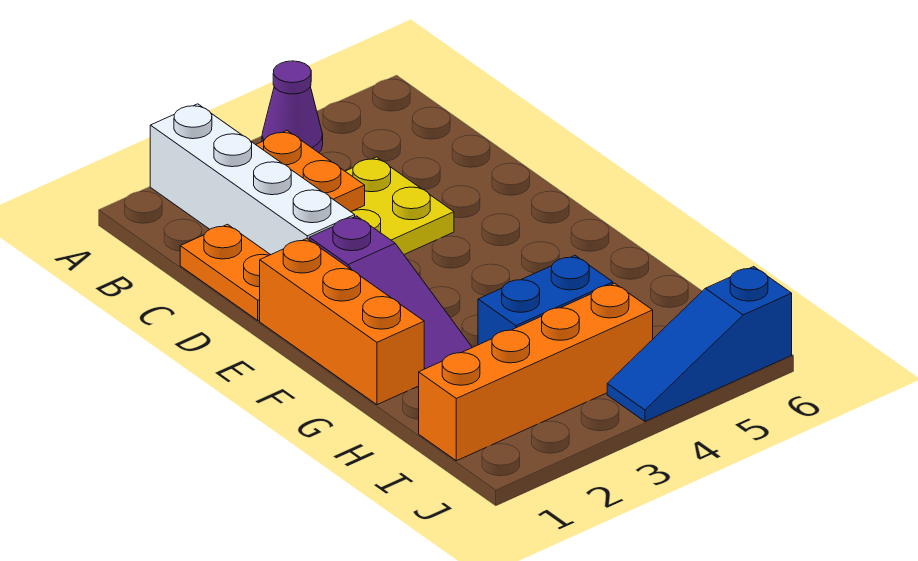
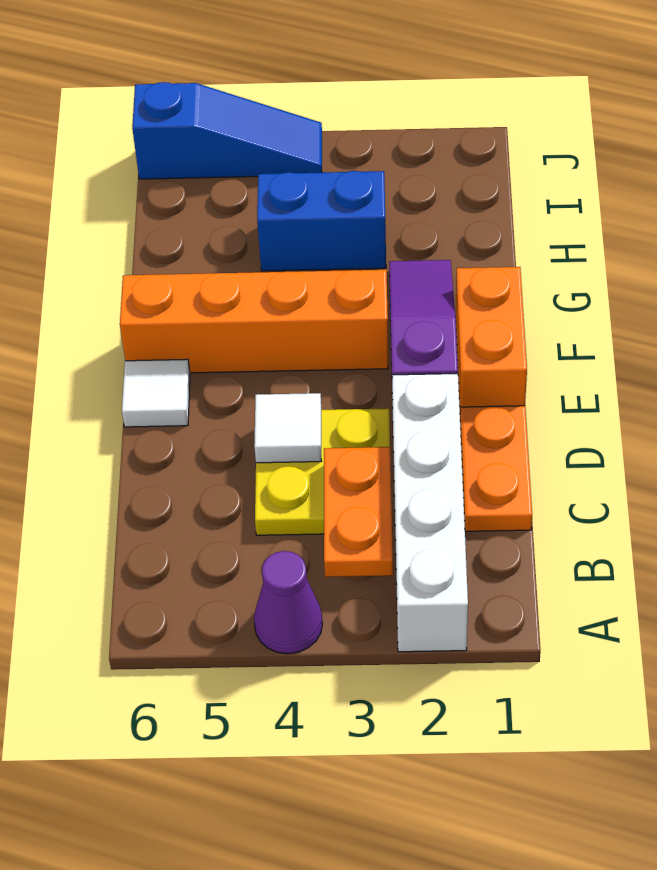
none -> white 1x1 tile [254,393,321,463]
orange 1x3 brick [260,239,424,405] -> orange 1x2 brick [456,267,527,411]
none -> white 1x1 tile [122,359,190,427]
orange 1x4 brick [419,283,653,461] -> orange 1x4 brick moved to [120,270,388,373]

